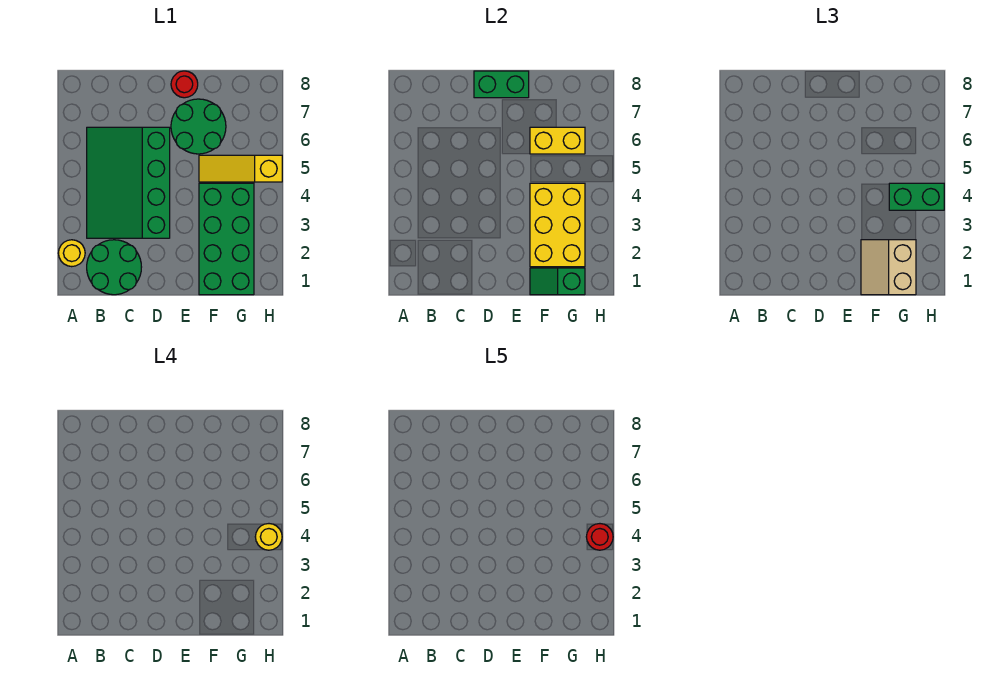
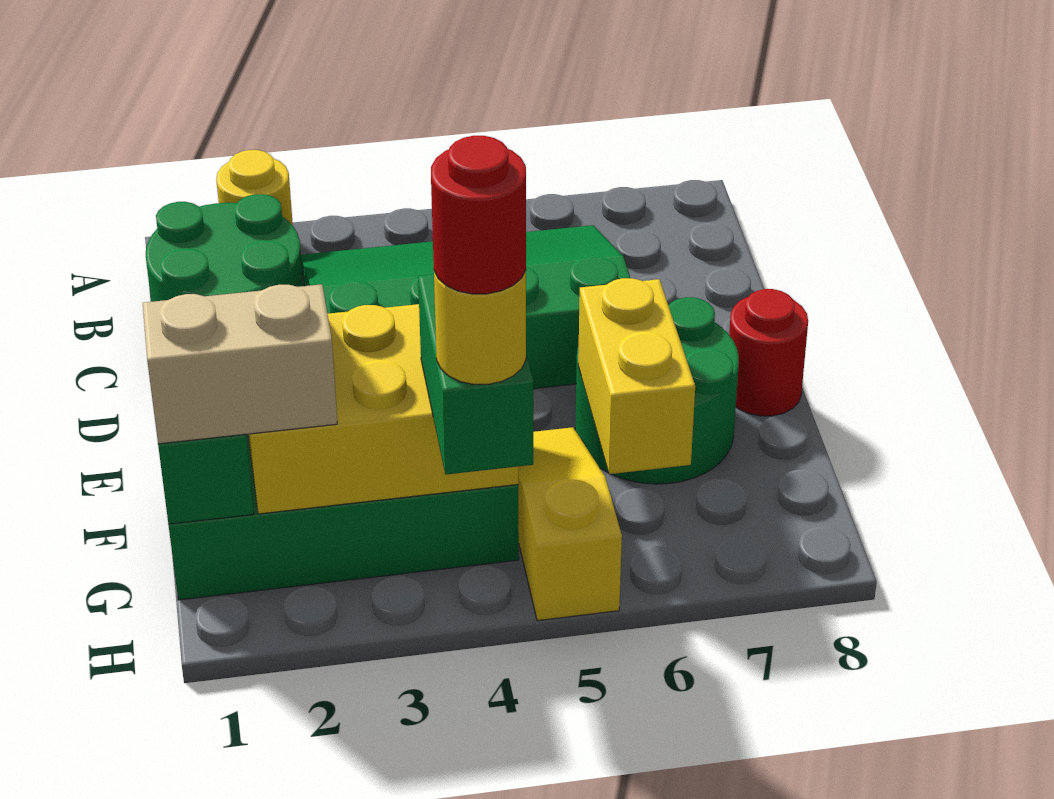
green 1x2 brick [474,71,529,98] -> none

